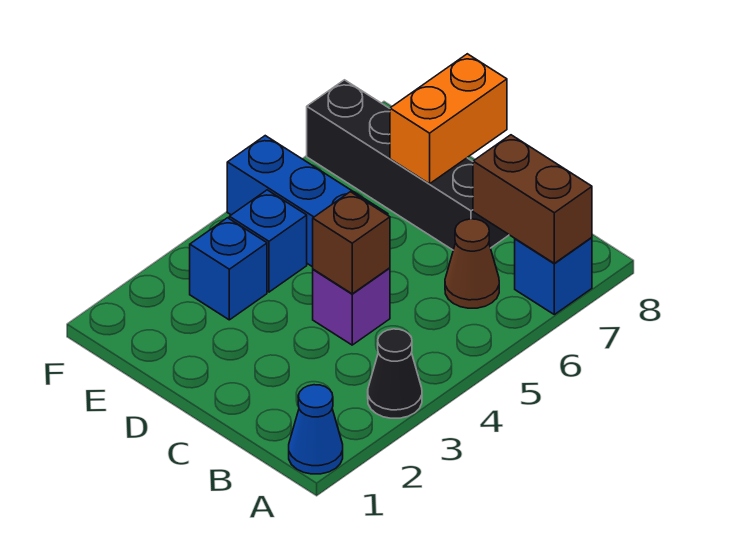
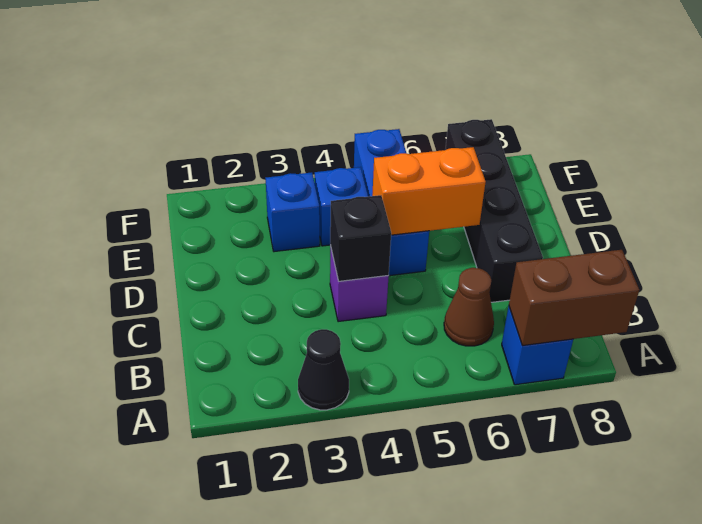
blue 1x1 cone [289,385,343,474] -> none
brown 1x2 brick [473,135,592,263] -> brown 1x2 brick turned to [509,250,639,346]
brown 1x1 brick [313,192,390,294] -> black 1x1 brick [330,195,391,281]
orange 1x2 brick [390,54,507,184] -> orange 1x2 brick moved to [372,147,486,235]

